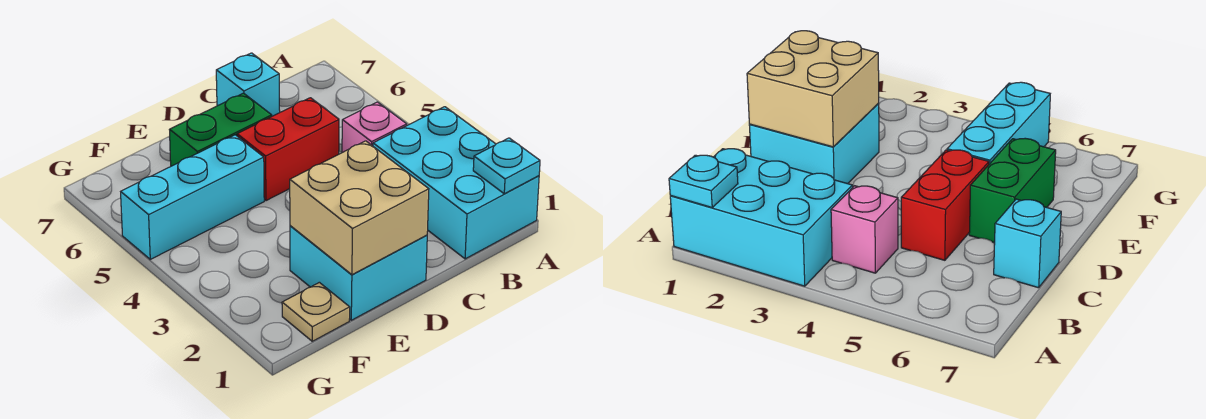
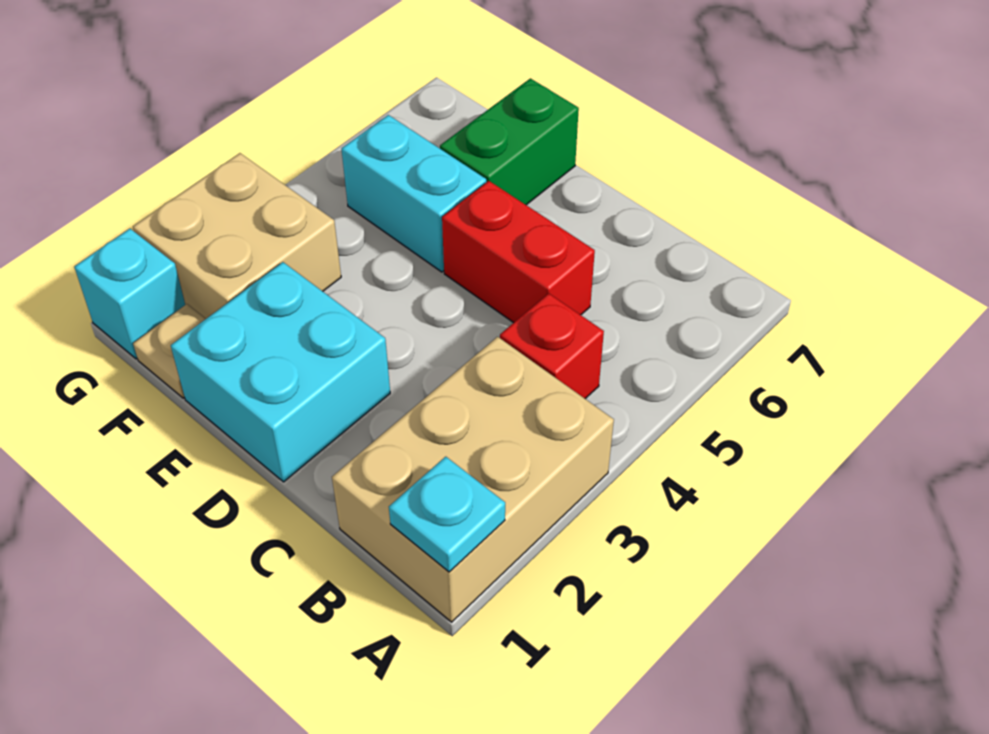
cyan 2x3 brick [373,107,539,259] -> tan 2x3 brick [332,337,614,622]
pink 1x1 brick [342,102,407,153] -> red 1x1 brick [500,293,604,399]
cyan 1x1 brick [216,53,280,116] -> cyan 1x1 brick moved to [74,229,185,359]
tan 2x2 brick [290,141,429,275] -> tan 2x2 brick moved to [133,153,341,319]
green 1x2 brick [169,93,272,166] -> green 1x2 brick turned to [440,78,579,205]
cyan 1x3 brick [121,135,264,259] -> cyan 1x2 brick [342,115,486,272]

